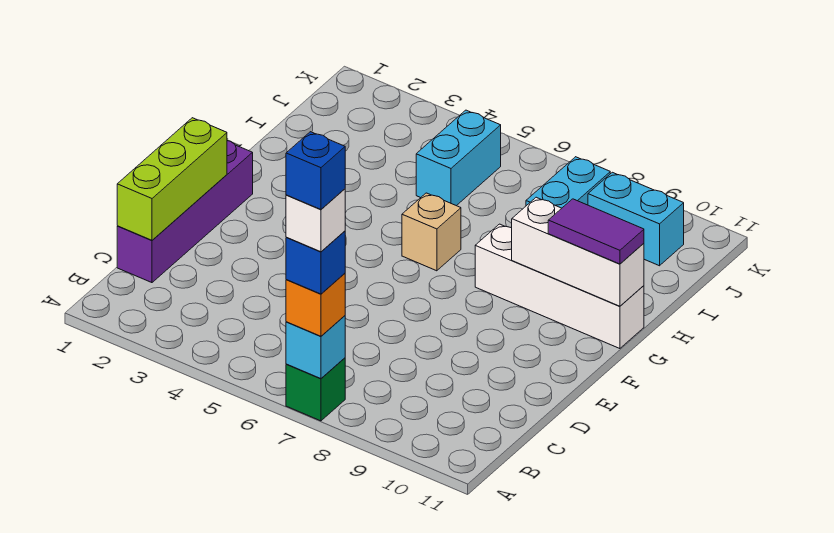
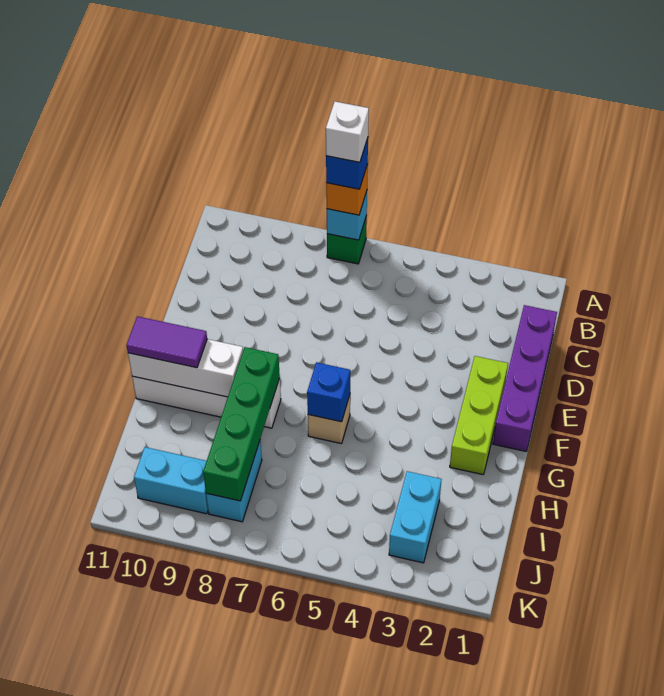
blue 1x1 brick [286,132,345,209] -> blue 1x1 brick moved to [307,362,350,422]
lime 1x3 brick [117,118,227,240] -> lime 1x3 brick moved to [450,356,508,475]
none -> green 1x4 brick [203,347,280,501]
cyan 1x2 brick [416,110,501,206] -> cyan 1x2 brick moved to [389,471,442,563]

